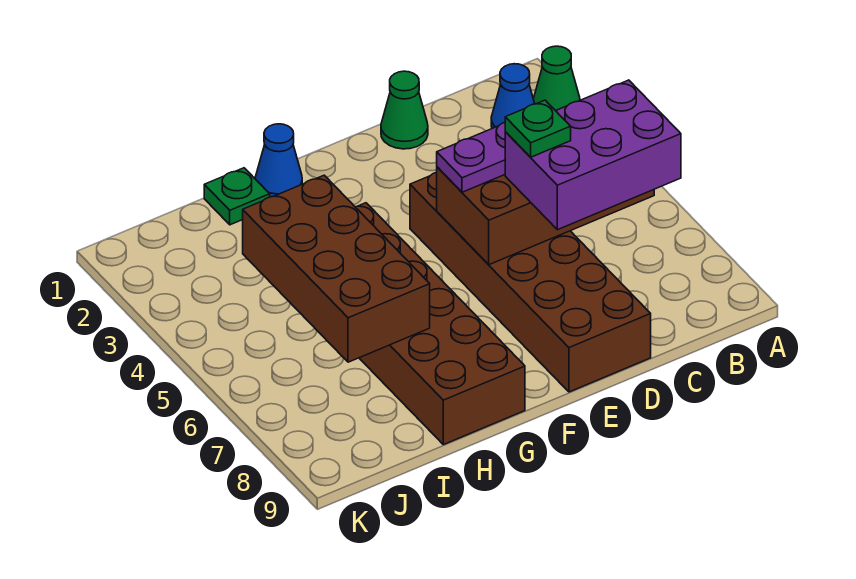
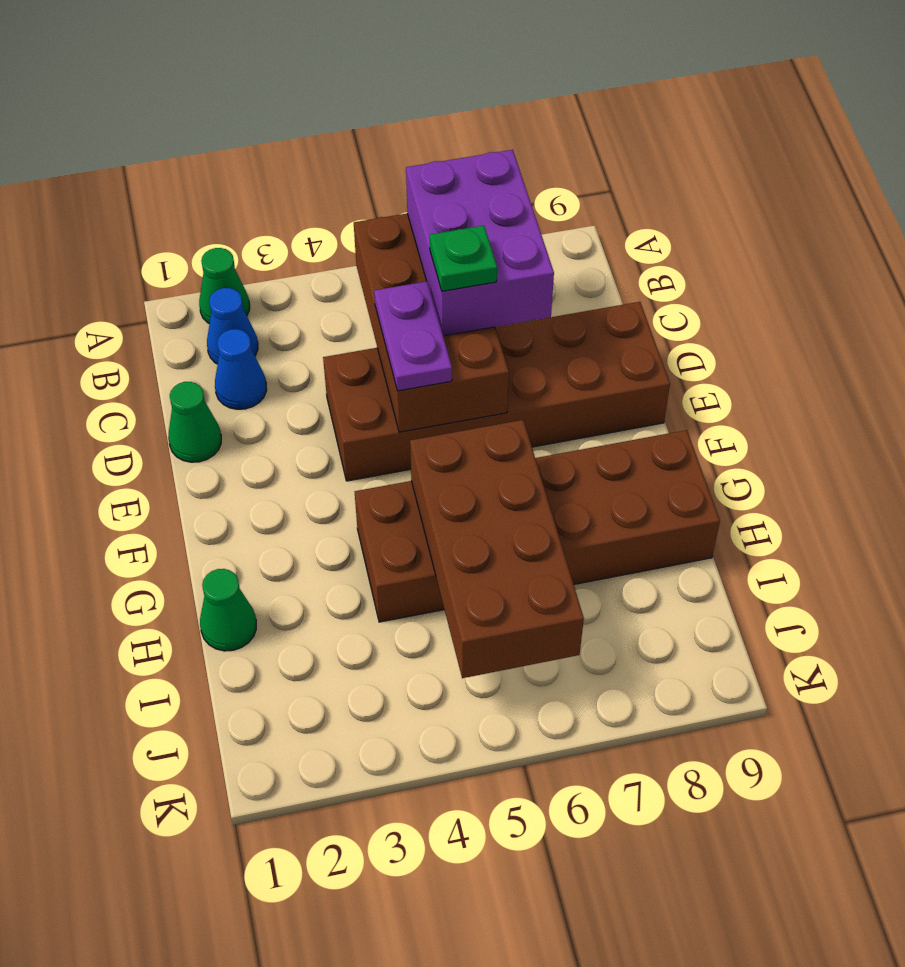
blue 1x1 cone [255,124,302,197] -> blue 1x1 cone moved to [215,329,267,409]
green 1x1 plate [204,168,270,225] -> green 1x1 cone [200,569,256,651]
brown 2x4 brick [243,175,430,362] -> brown 2x4 brick turned to [410,420,584,678]

